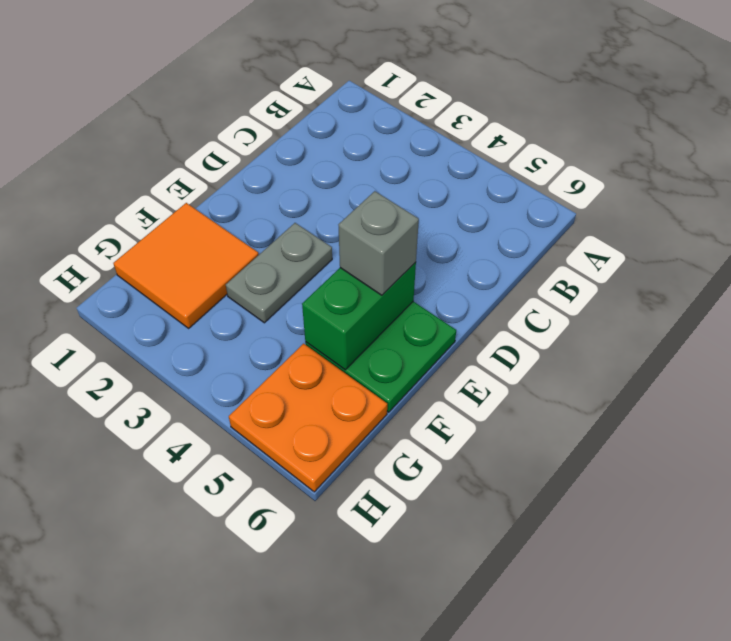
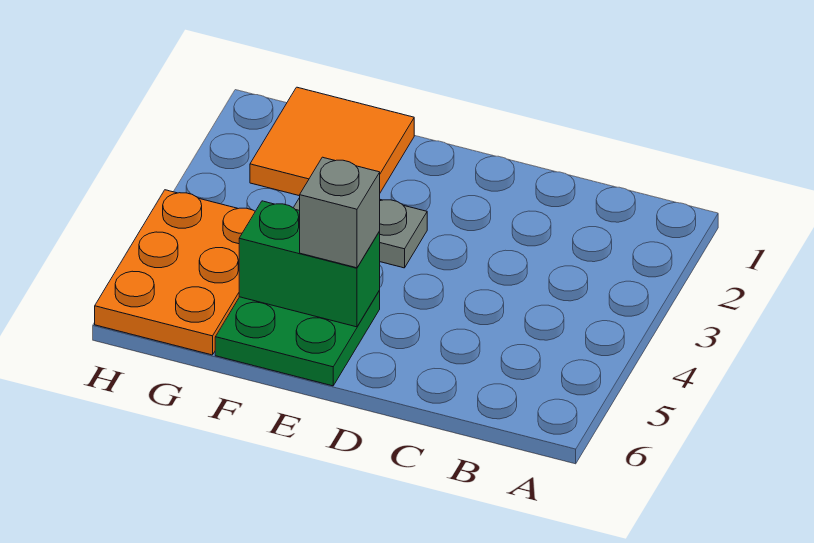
orange 2x2 plate [229,344,387,492] -> orange 2x3 plate [95,190,255,355]

